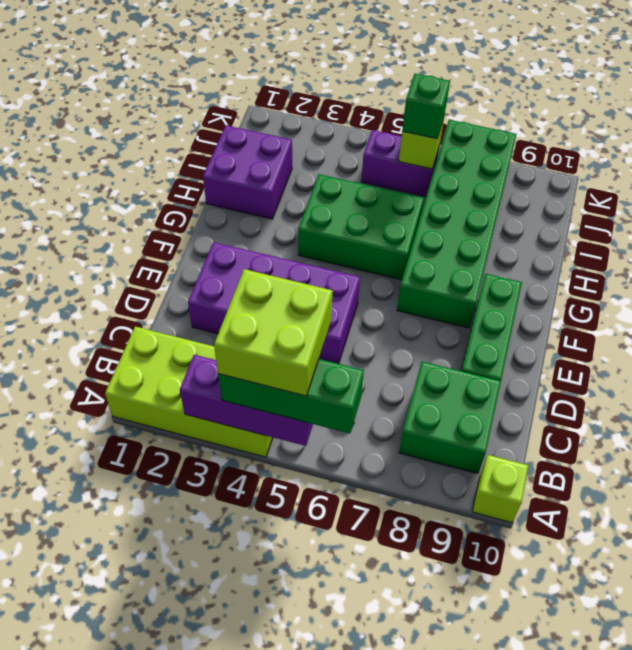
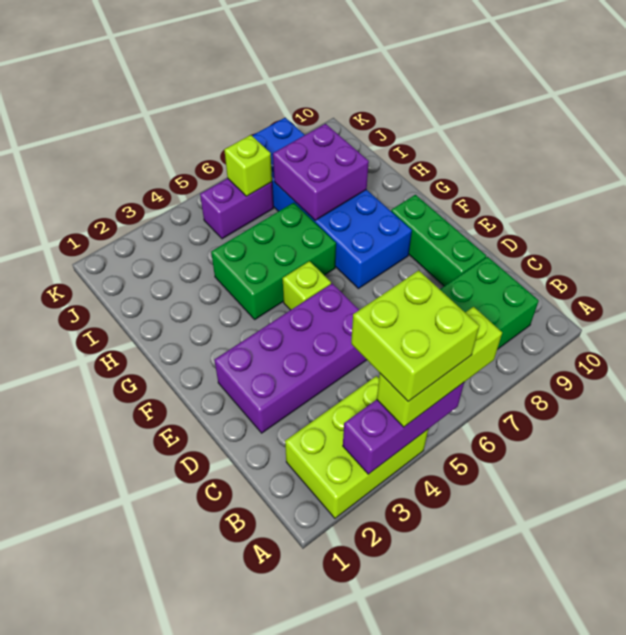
lime 2x4 brick [105,327,273,457] -> lime 2x3 brick [285,376,428,518]
green 1x3 brick [218,359,364,433] -> lime 1x3 brick [377,307,502,427]
lime 1x1 brick [472,455,528,523] -> lime 1x1 brick moved to [283,261,331,310]
green 2x6 brick [397,120,517,328] -> blue 2x6 brick [252,118,412,289]
purple 2x2 brick [203,125,292,219] -> purple 2x2 brick moved to [273,124,369,221]
green 1x1 brick [402,74,450,139] -> none

